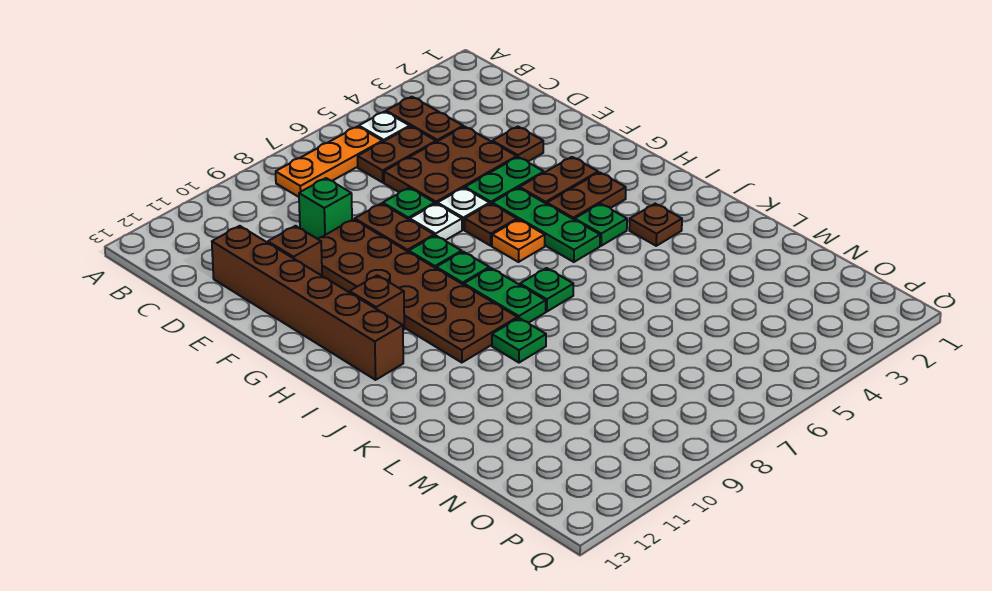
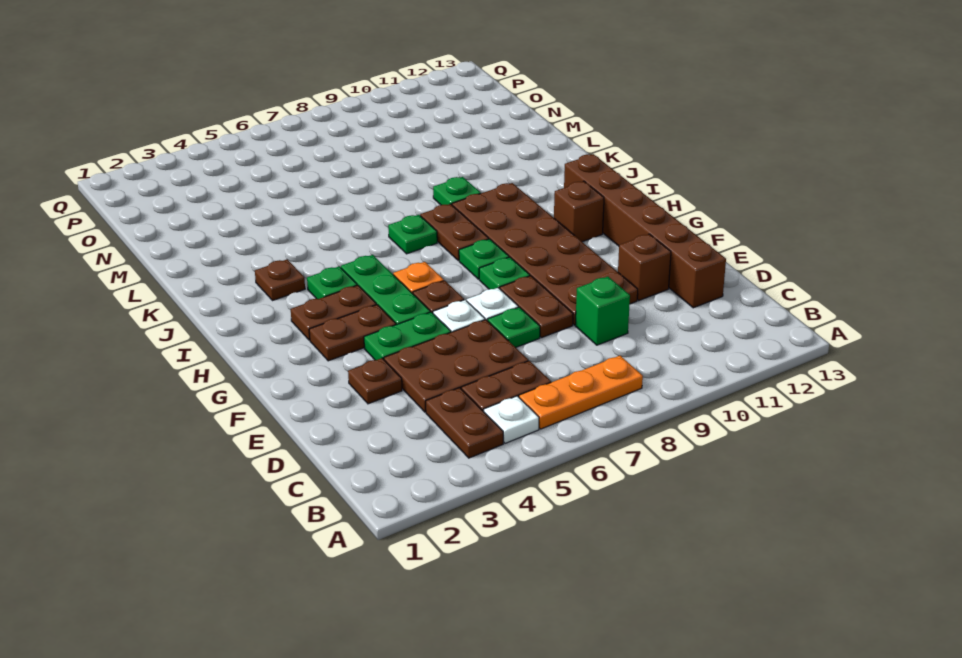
green 1x2 plate [464,268,546,323] -> brown 1x2 plate [420,204,489,261]

